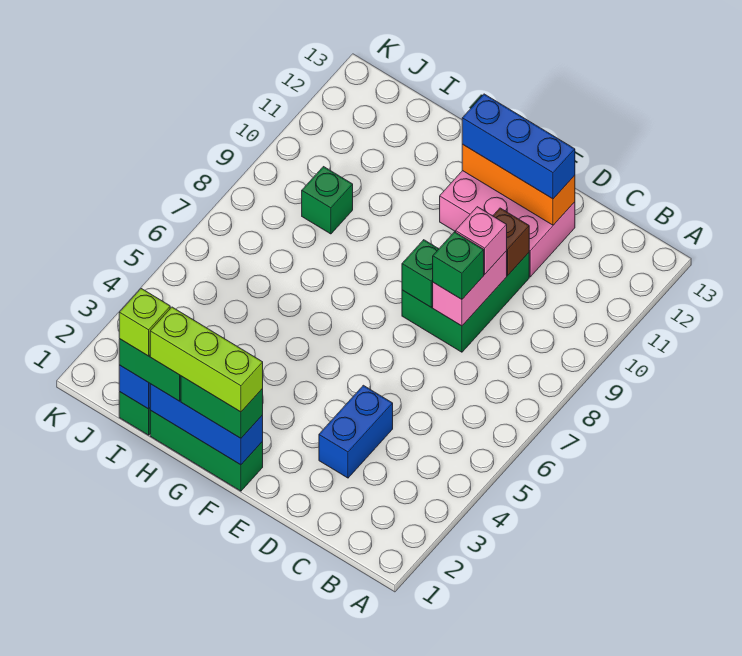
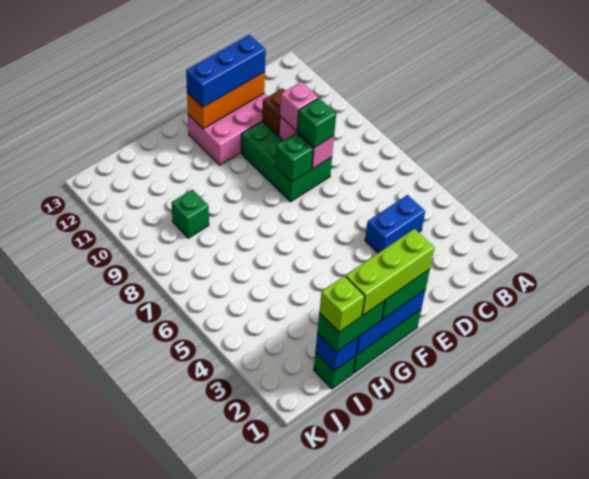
blue 1x2 brick [319,385,393,478] -> blue 1x2 brick turned to [365,195,425,253]

